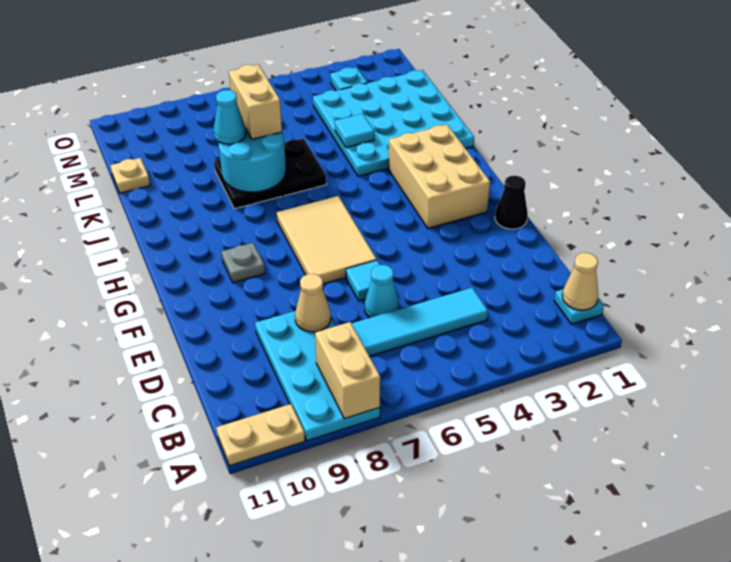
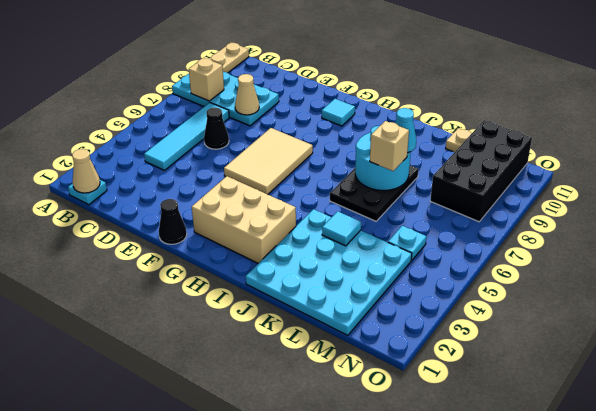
tan 1x2 brick [315,322,380,419] -> tan 1x1 brick [189,58,224,101]
cyan 1x1 cone [365,265,399,318] -> black 1x1 cone [204,108,229,149]
cyan 1x1 tile [346,260,380,301] -> cyan 1x1 tile moved to [322,99,355,126]
tan 2x3 tile [277,196,377,284] -> tan 2x3 tile turned to [224,128,313,194]
grey 1x1 plate [222,243,265,283] -> none
tan 1x2 brick [229,64,282,139] -> tan 1x1 brick [370,121,409,171]
none -> black 2x4 brick [430,120,532,222]
cyan 1x1 plate [330,67,367,91] -> cyan 1x1 plate moved to [388,226,426,261]

